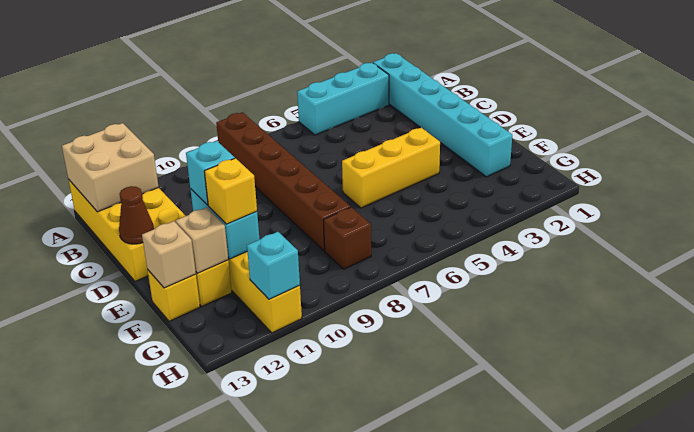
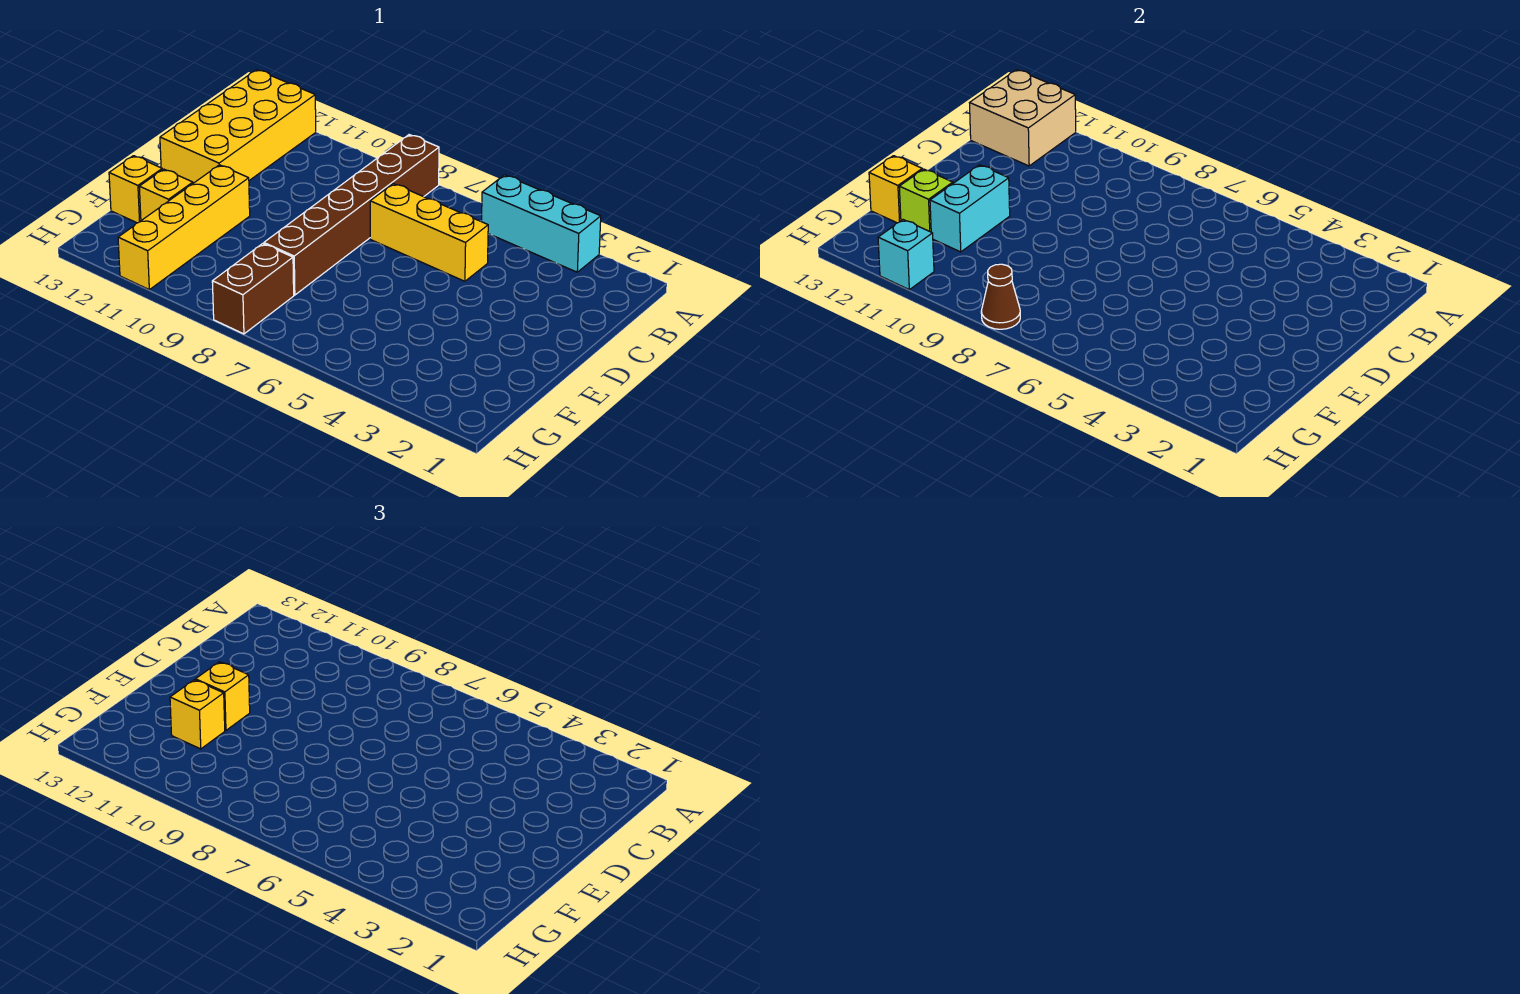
cyan 1x6 brick [373,53,512,177] -> none
brown 1x1 cone [119,186,154,244] -> brown 1x1 cone moved to [981,264,1020,329]
yellow 1x3 brick [342,128,440,208] -> yellow 1x3 brick moved to [370,184,488,281]
cyan 1x1 brick [186,141,235,205] -> yellow 1x1 brick [196,662,250,730]
tan 1x1 brick [176,208,228,273] -> lime 1x1 brick [899,169,953,232]
tan 1x1 brick [142,221,196,288] -> yellow 1x1 brick [869,156,922,223]
brown 1x1 brick [324,207,371,269] -> brown 1x2 brick [212,244,294,334]

